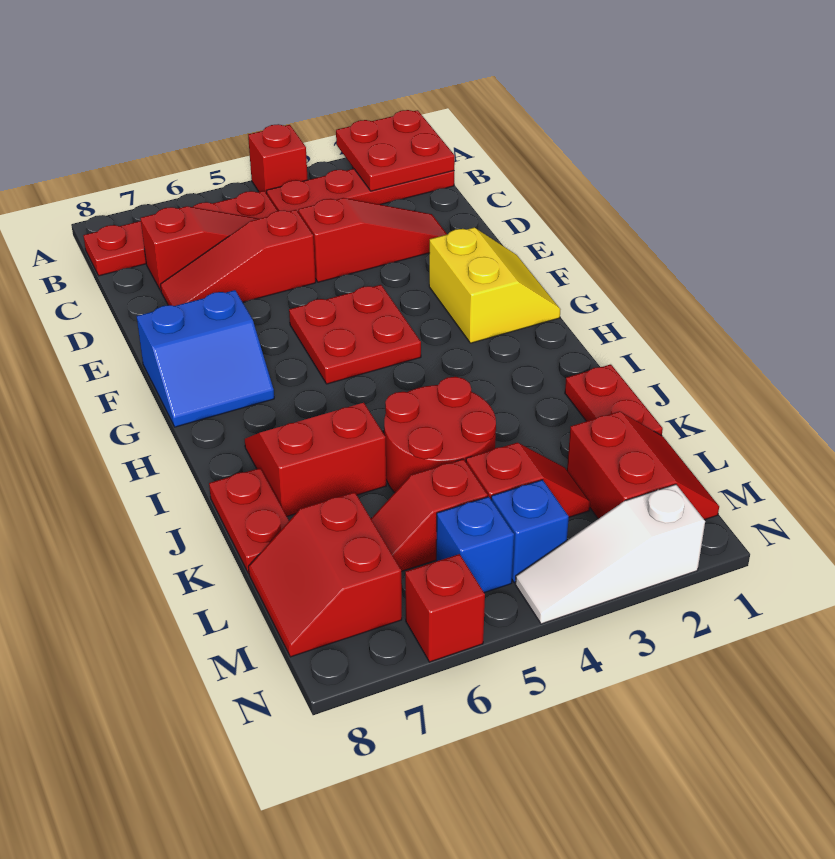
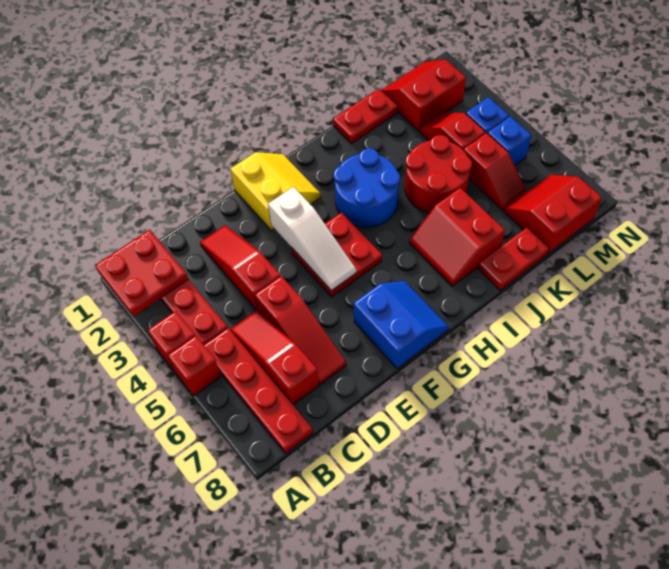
yellow 2x2 slope [429,228,560,343] -> yellow 2x2 slope turned to [230,152,321,231]
none -> blue 2x2 round brick [334,148,400,227]
red 2x2 slope [248,492,402,657] -> red 2x2 slope turned to [504,175,602,253]
white 1x3 slope [515,484,705,624] -> white 1x3 slope moved to [268,187,356,291]
red 1x1 brick [405,554,485,662] -> red 1x1 brick moved to [168,336,221,396]

